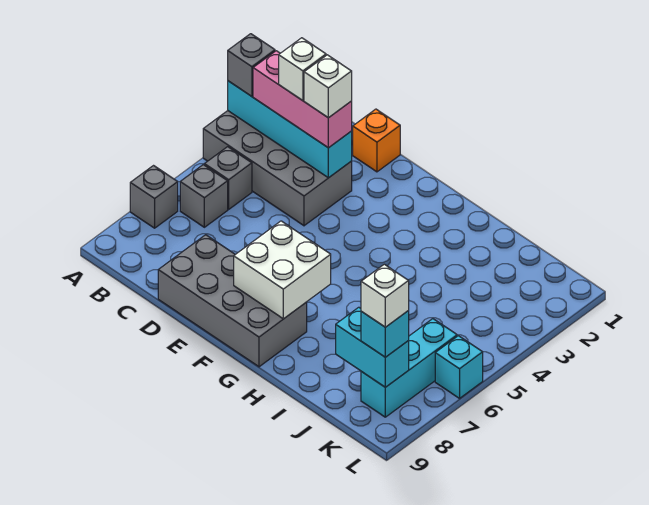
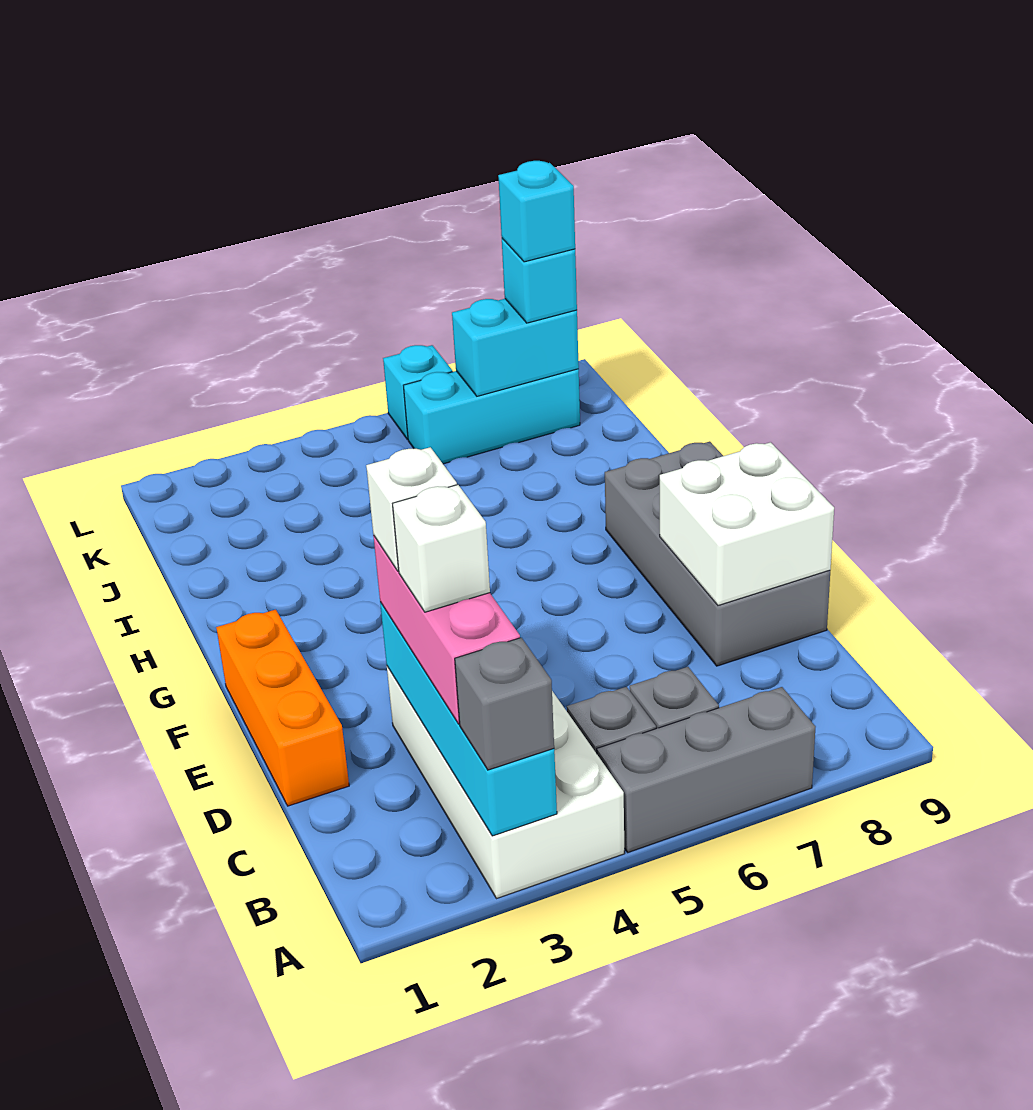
grey 2x4 brick [203,111,352,226] -> white 2x4 brick [387,667,624,899]
grey 1x1 brick [130,166,178,228] -> grey 1x3 brick [597,687,815,852]
orange 1x1 brick [353,109,400,172] -> orange 1x3 brick [216,610,349,806]
white 2x2 brick [234,221,331,319] -> white 2x2 brick moved to [660,442,834,605]
cyan 1x2 brick [336,307,409,387] -> cyan 1x2 brick turned to [452,299,579,396]
white 1x1 brick [361,264,409,327] -> cyan 1x1 brick [498,161,575,262]

